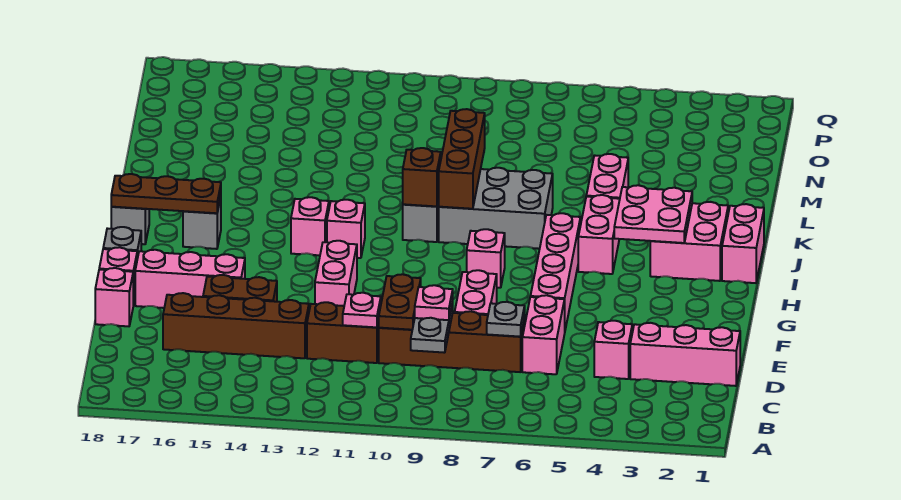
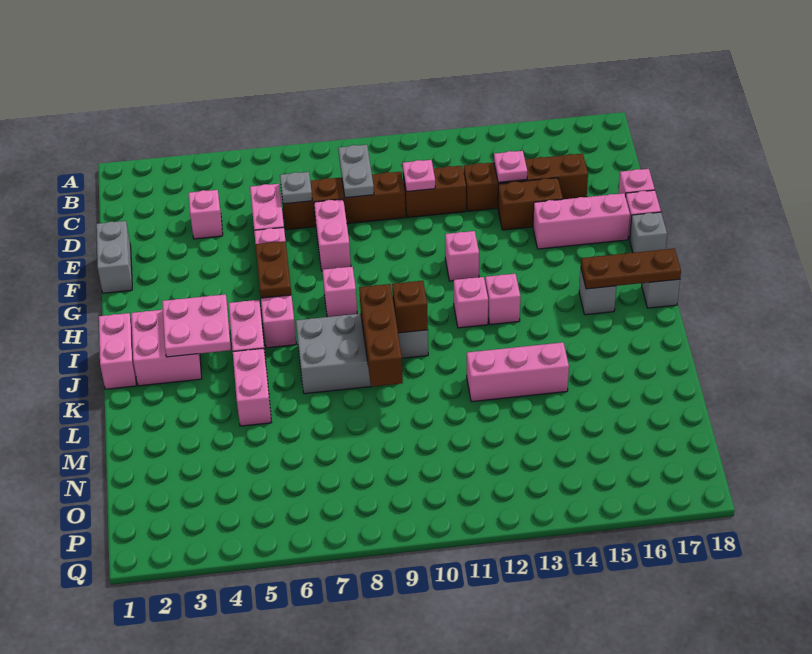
pink 1x3 brick [630,323,740,386] -> pink 1x3 brick moved to [467,342,569,402]
pink 1x1 plate [415,285,453,320] -> pink 1x1 plate moved to [494,151,527,182]
brown 1x2 plate [378,274,421,330] -> brown 1x2 plate moved to [256,241,291,298]
none -> grey 1x2 brick [96,221,132,293]
pink 1x2 brick [315,241,357,306] -> pink 1x1 brick [445,231,479,281]

